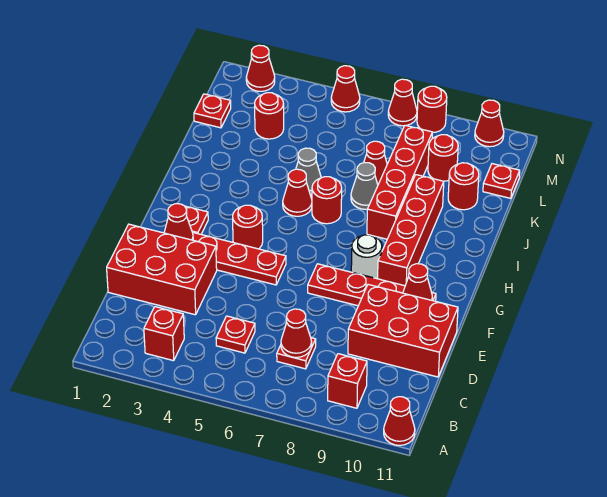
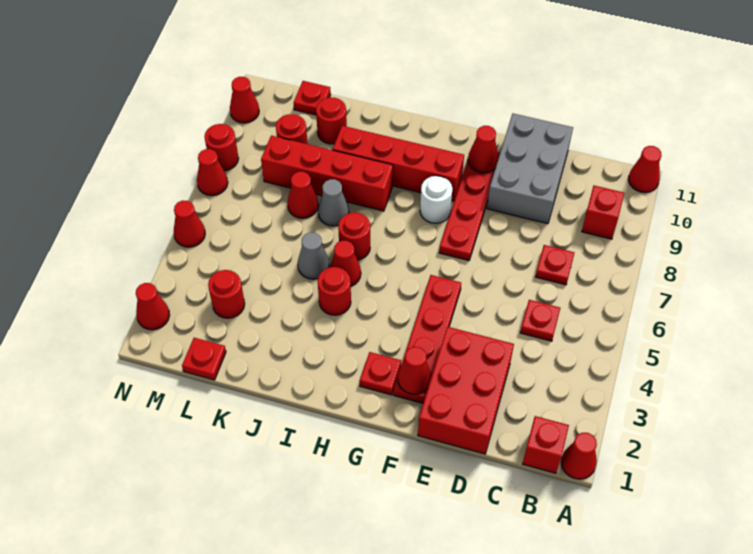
red 1x1 brick [144,307,184,361] -> red 1x1 brick moved to [523,416,569,473]
red 1x1 cone [281,309,312,357] -> red 1x1 cone moved to [561,433,597,479]
red 2x3 brick [348,285,458,377] -> grey 2x3 brick [487,114,573,224]
red 1x1 round brick [233,205,263,249] -> red 1x1 round brick moved to [318,267,351,315]

